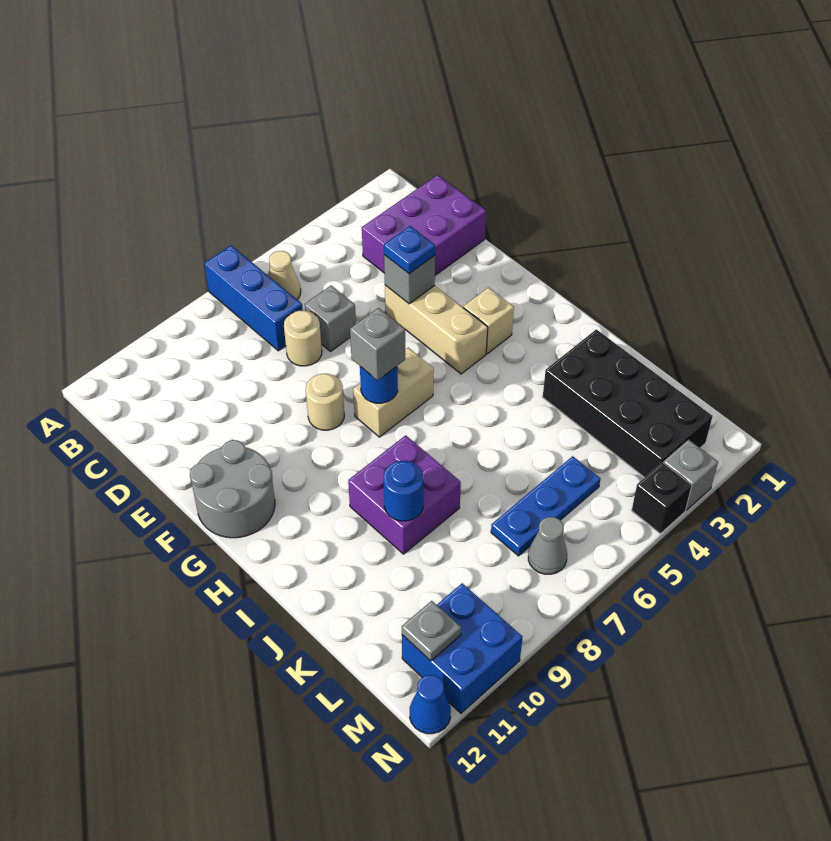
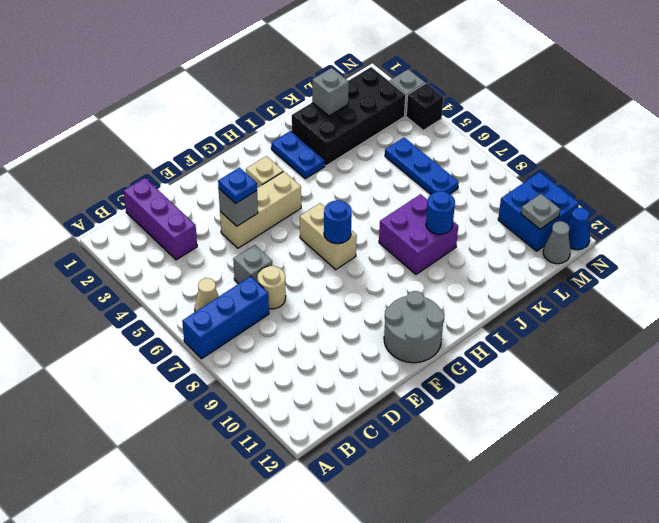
purple 2x3 brick [362,175,486,275] -> purple 1x3 brick [124,178,197,260]
tan 1x1 round brick [306,374,344,430] -> none
grey 1x1 brick [350,308,405,380] -> grey 1x1 brick moved to [312,68,349,116]
none -> blue 1x2 plate [271,131,325,179]
grey 1x1 cone [528,517,567,574] -> grey 1x1 cone moved to [543,221,570,264]

